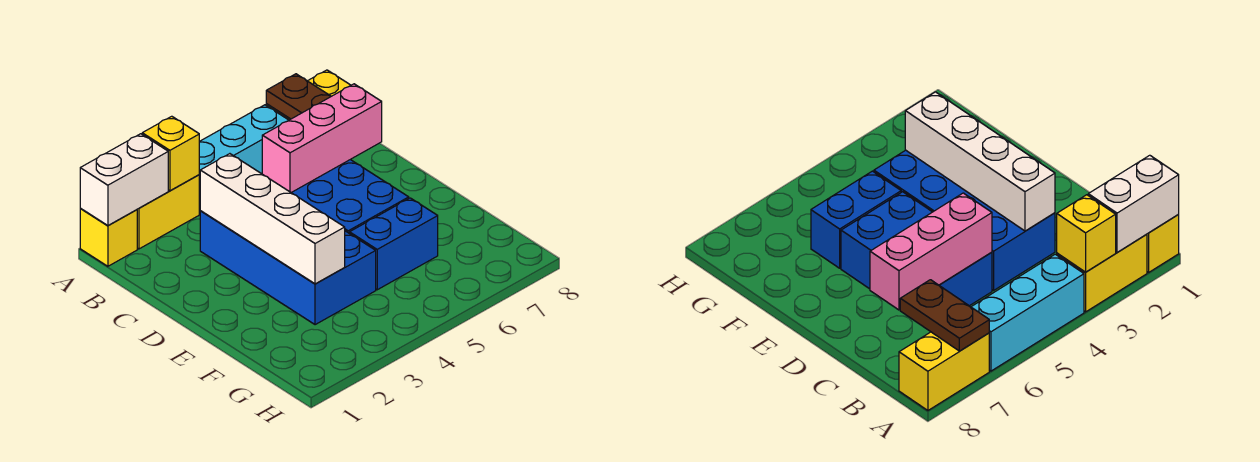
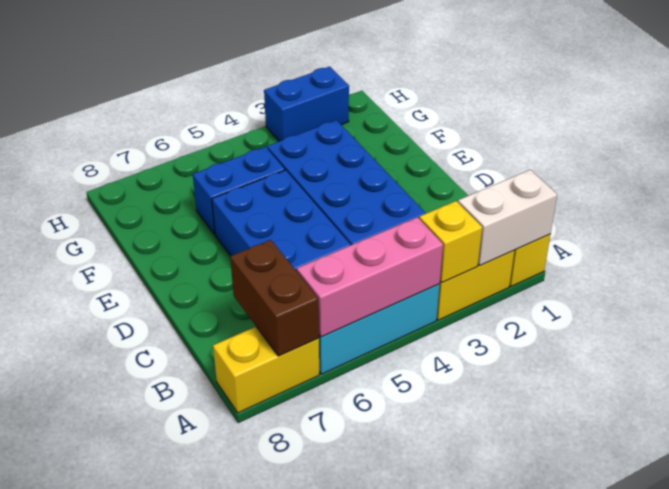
brown 1x2 plate [266,74,331,119] -> brown 1x2 brick [230,240,319,356]
white 1x4 brick [200,154,345,284] -> none
pink 1x3 brick [262,84,382,192] -> pink 1x3 brick moved to [297,217,443,337]
none -> blue 1x2 brick [264,67,349,141]

